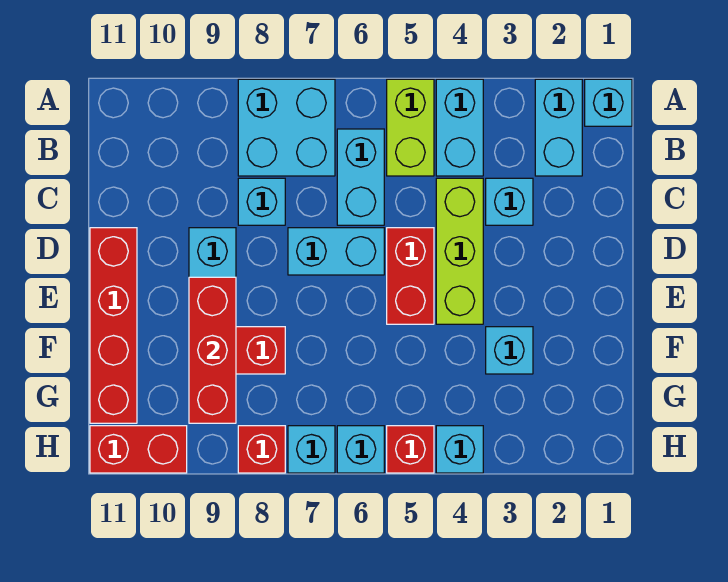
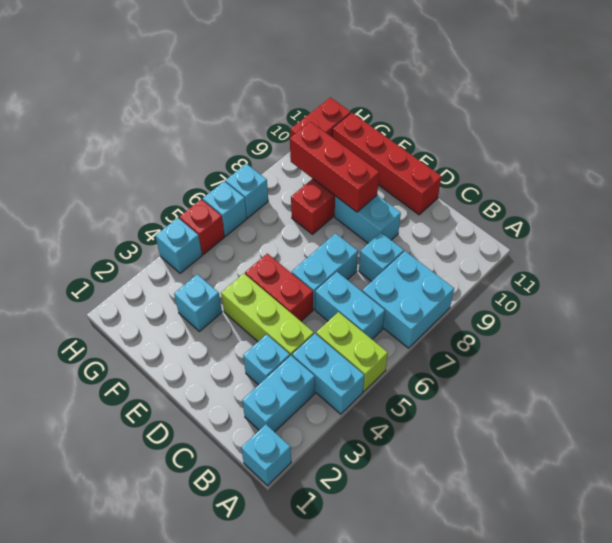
cyan 1x2 brick [535,79,582,176] -> cyan 1x2 brick turned to [242,356,315,432]
red 1x1 brick [238,426,285,473] -> none

